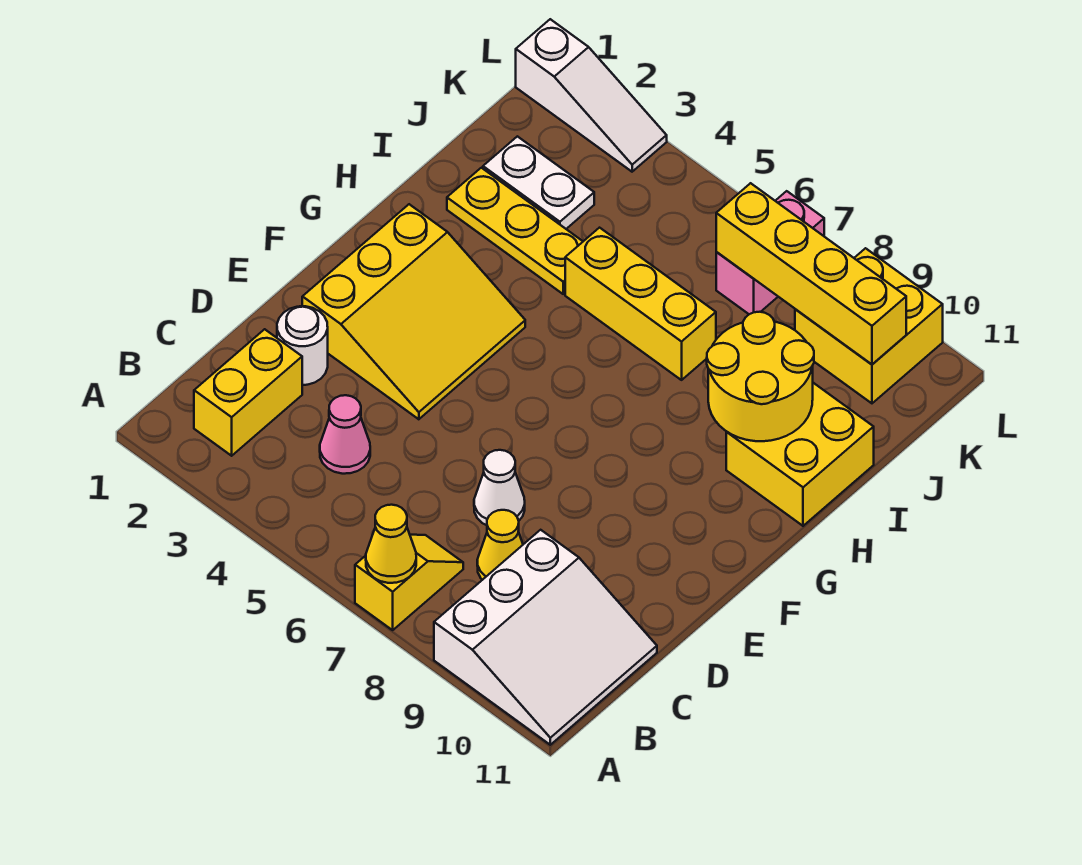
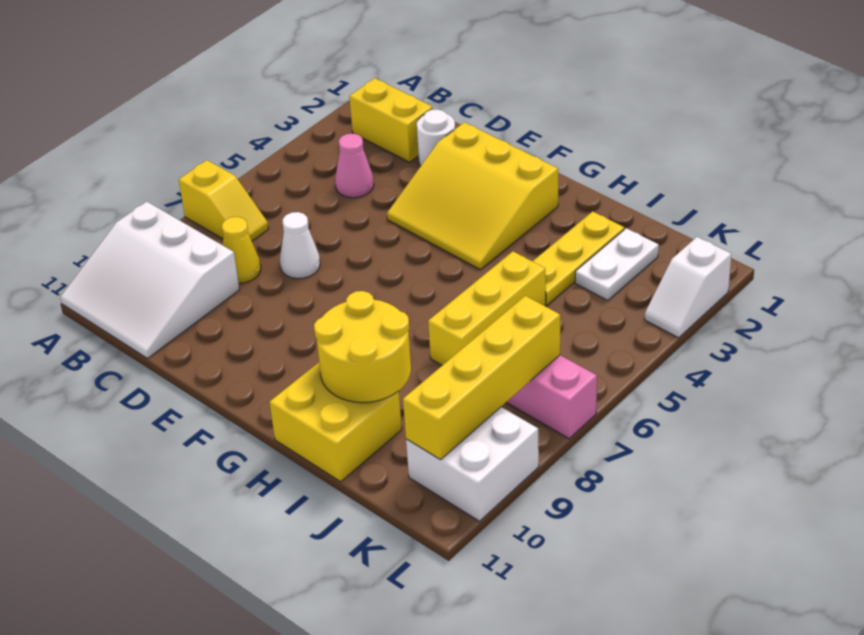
yellow 1x1 cone [366,505,416,583] -> none
yellow 2x2 brick [795,248,943,403] -> white 2x2 brick [406,407,539,521]
white 1x3 slope [516,19,667,172] -> white 1x2 slope [645,237,731,338]

